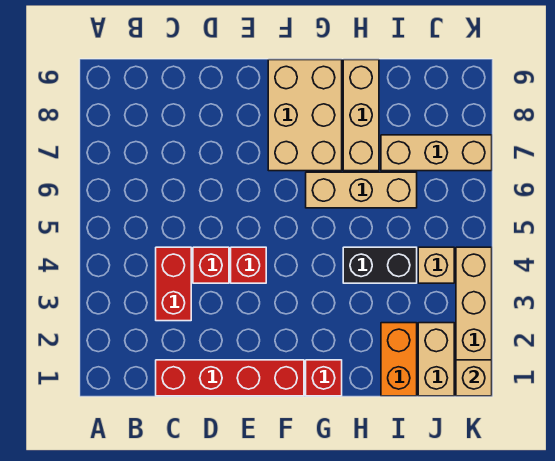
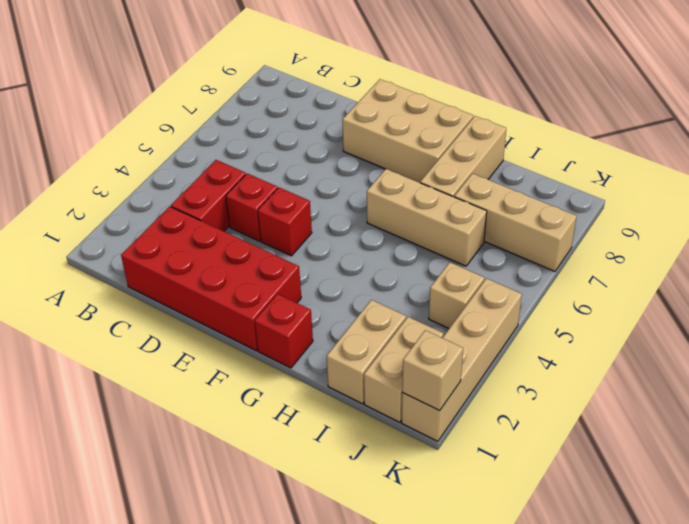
red 1x4 brick [156,360,304,396] -> red 2x4 brick [121,206,301,351]
tan 2x3 brick [268,60,342,171] -> tan 2x3 brick turned to [342,79,473,183]
black 1x2 brick [343,247,417,283] -> none
orange 1x2 brick [381,323,417,396] -> tan 1x2 brick [327,300,406,404]

